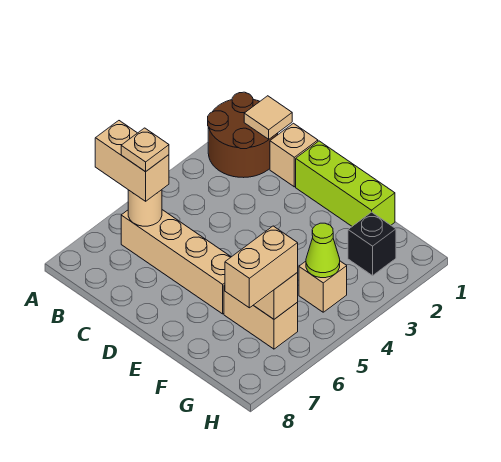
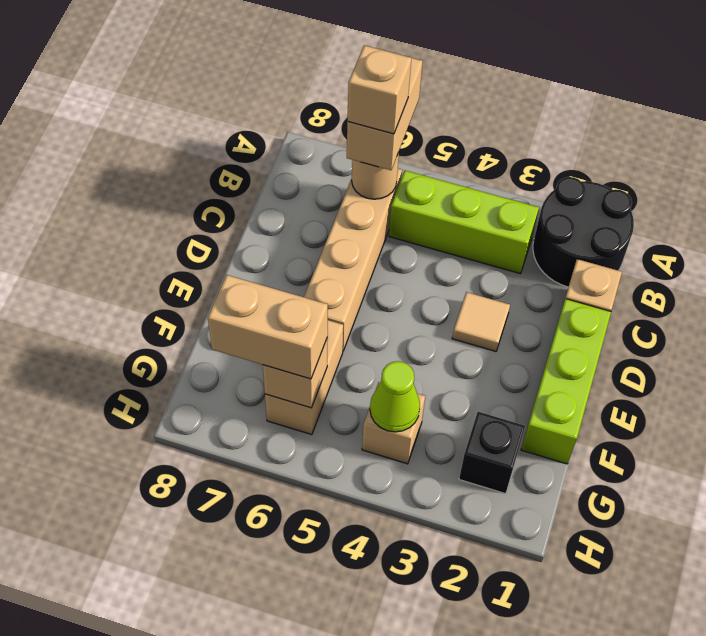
brown 2x2 round brick [208,92,278,178] -> black 2x2 round brick [533,177,634,287]
tan 1x1 tile [244,96,292,139] -> tan 1x1 tile moved to [452,292,510,351]
none -> lime 1x3 brick [389,171,539,274]
tan 1x1 plate [121,128,169,172] -> tan 1x1 brick [347,45,411,134]

